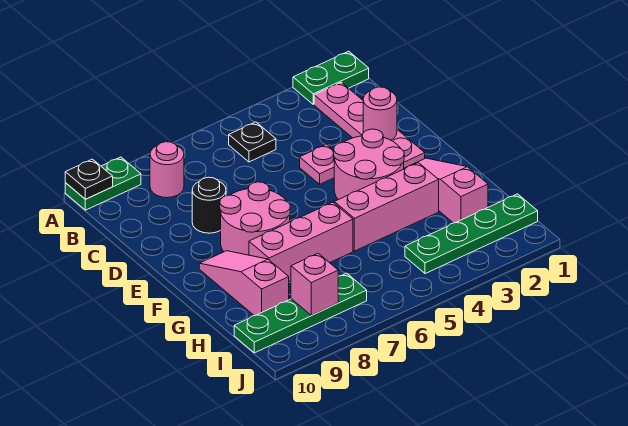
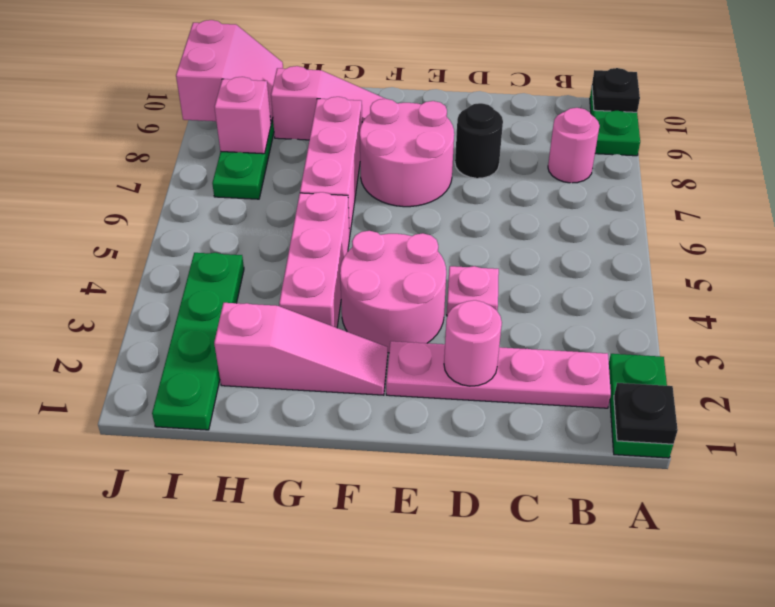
black 1x1 plate [229,122,276,162] -> black 1x1 plate moved to [614,383,678,444]
none -> pink 2x2 slope [176,20,283,123]

